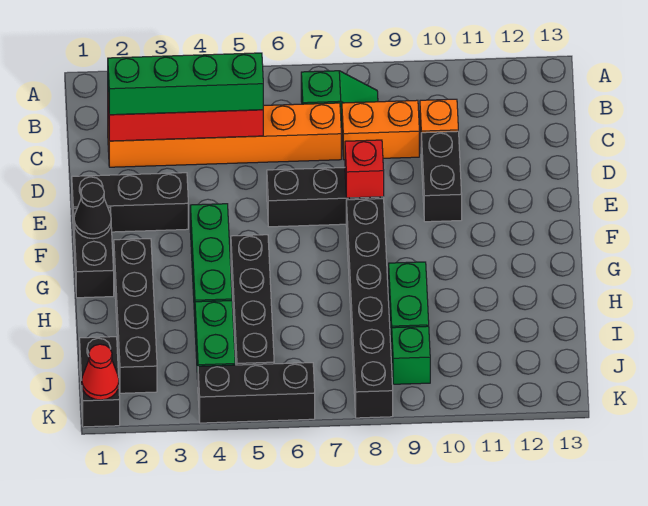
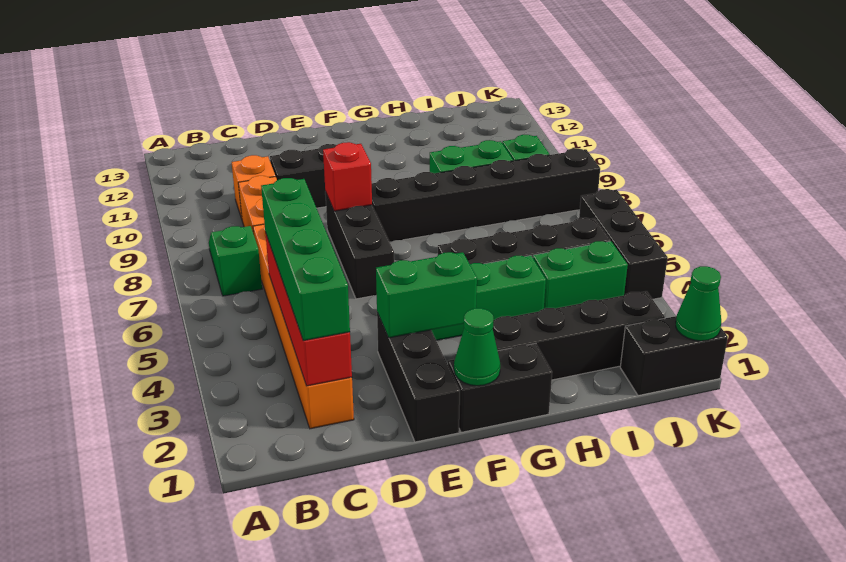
none -> green 1x2 brick [376,252,477,338]
black 1x1 cone [74,183,111,239] -> green 1x1 cone [454,308,500,386]
red 1x1 cone [82,344,119,400] -> green 1x1 cone [676,266,721,341]

